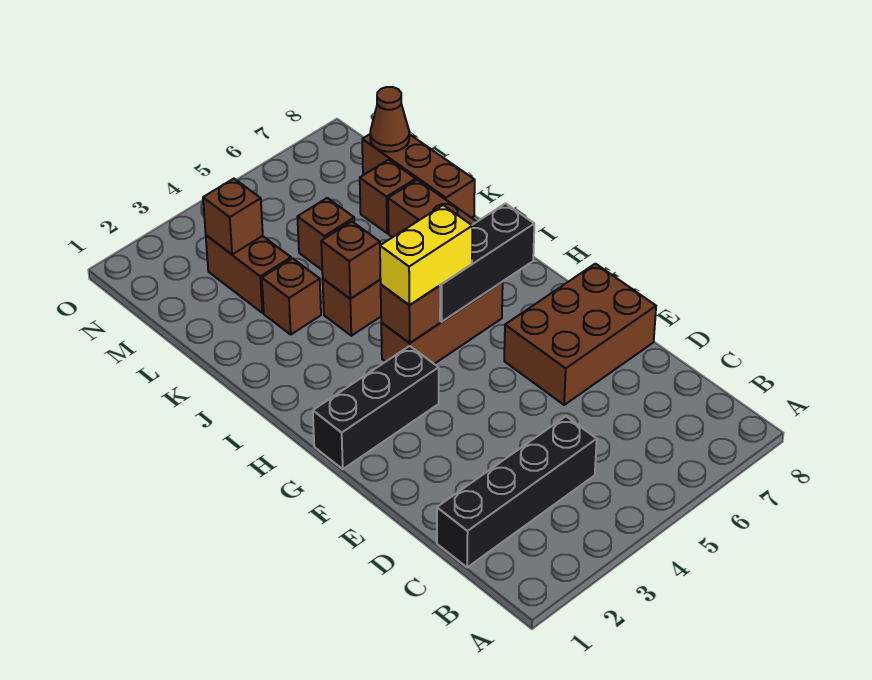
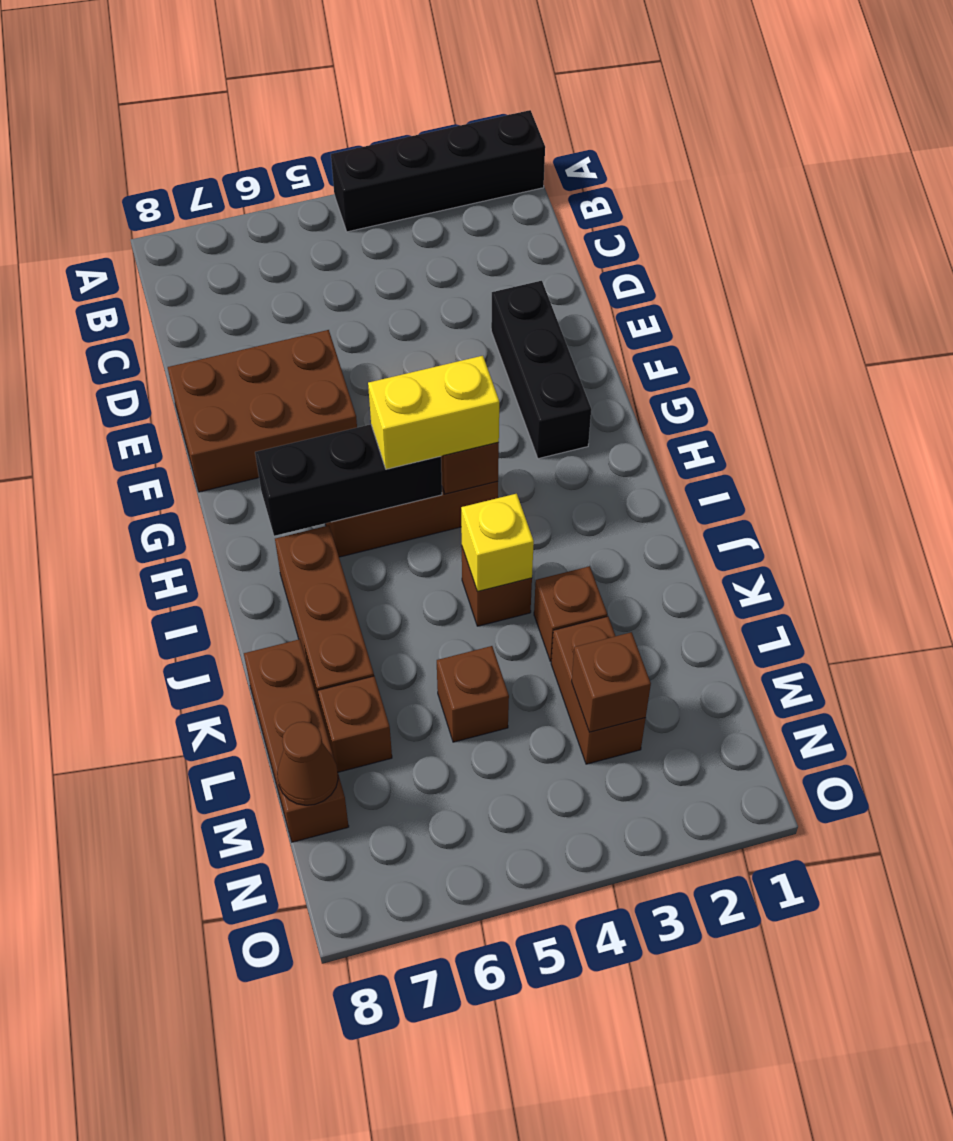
black 1x4 brick [437,416,597,567] -> black 1x4 brick moved to [331,110,545,232]
black 1x3 brick [313,346,439,469] -> black 1x3 brick turned to [491,281,591,459]
brown 1x1 brick [321,222,380,299] -> yellow 1x1 brick [461,494,534,592]

